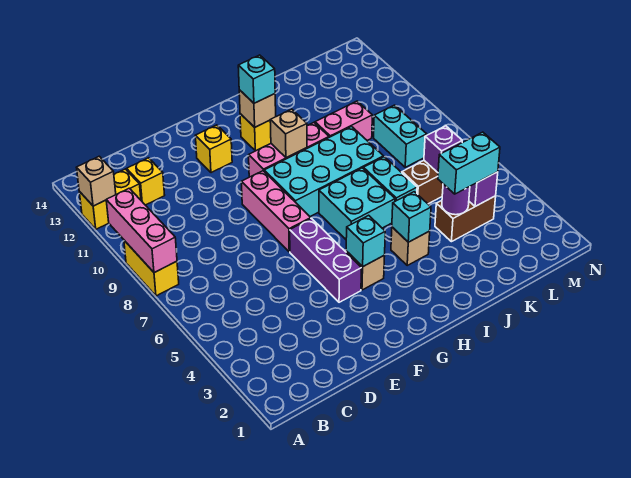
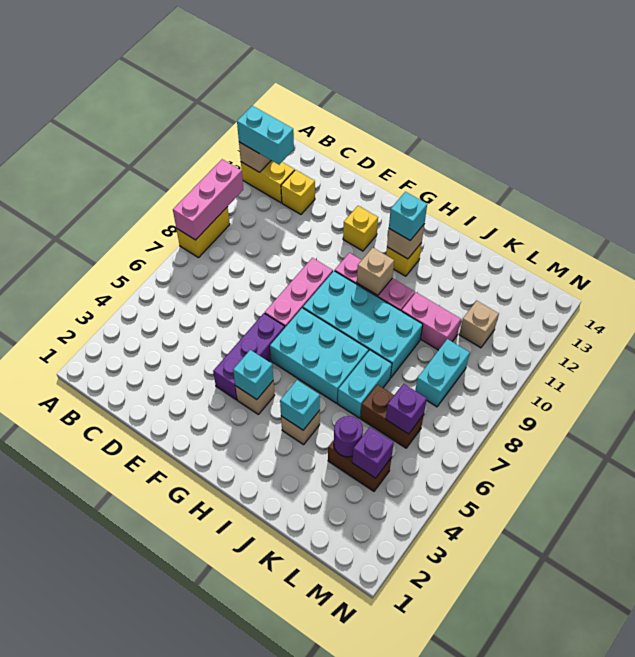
cyan 2x2 brick [319,168,395,239] -> cyan 2x3 brick [270,308,369,403]
cyan 1x2 brick [438,132,500,194] -> cyan 1x2 brick moved to [237,106,294,165]
none -> tan 1x1 brick [459,301,499,348]

